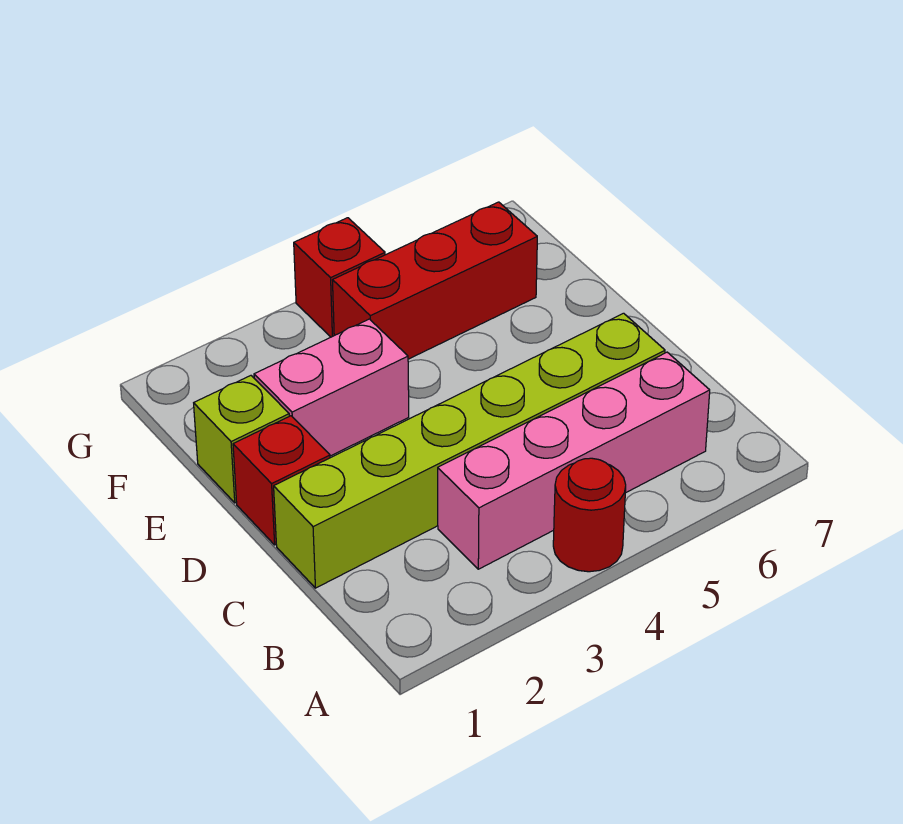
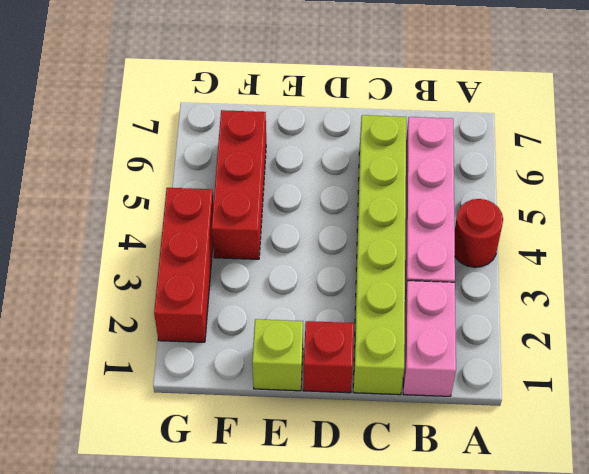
pink 1x2 brick [254,319,409,456] -> pink 1x2 brick moved to [403,281,456,396]
red 1x1 brick [294,218,385,337] -> red 1x3 brick [154,188,214,342]

